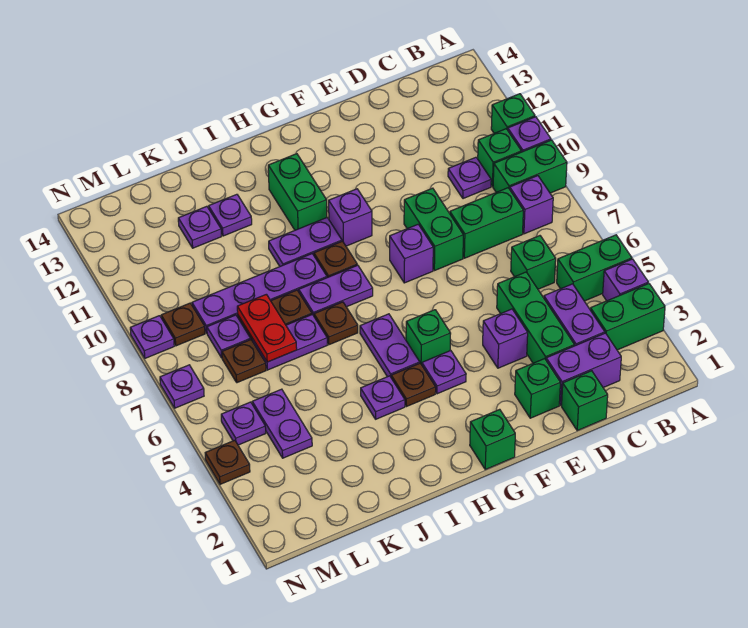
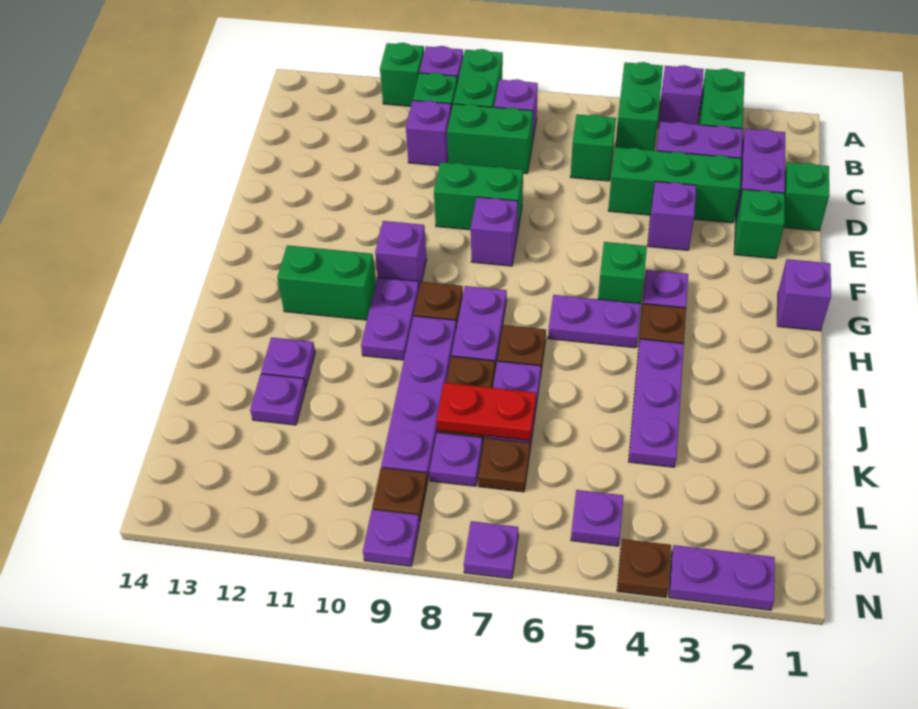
green 1x2 brick [450,188,523,258] -> green 1x2 brick turned to [447,104,533,174]
purple 1x1 plate [448,157,491,199] -> purple 1x1 brick [406,100,451,166]
green 1x1 brick [470,409,515,469] -> purple 1x1 brick [777,259,831,331]
purple 1x1 plate [361,376,405,419] -> purple 1x3 plate [629,339,684,467]
purple 1x2 plate [252,389,312,458] -> purple 1x2 plate moved to [669,545,775,610]

